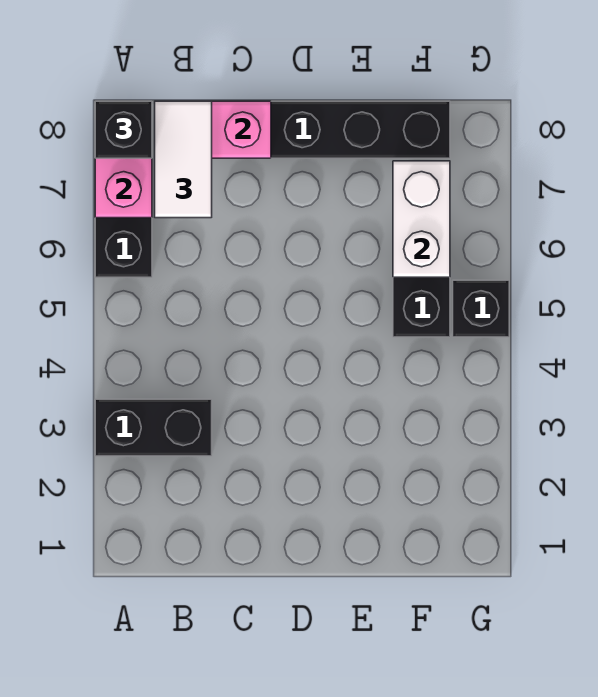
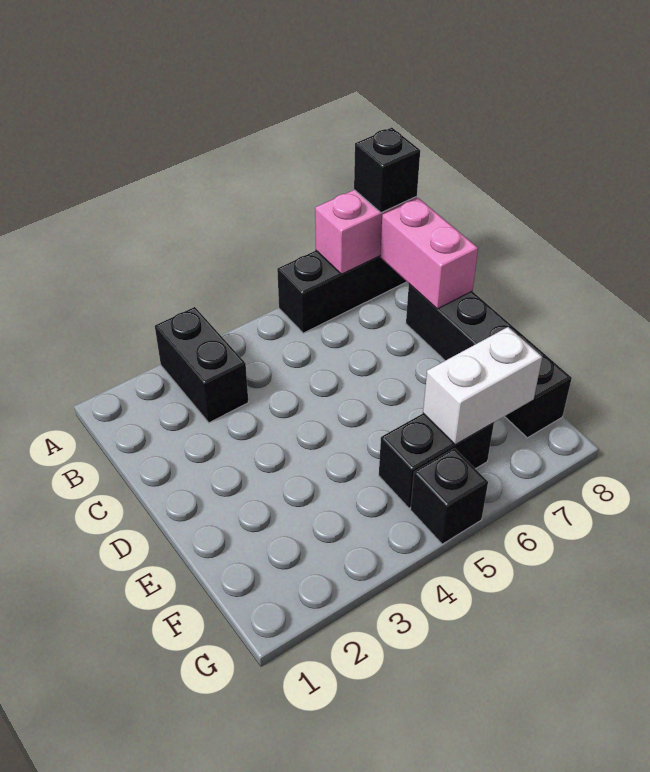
white 1x2 tile [155,101,212,218] -> none

